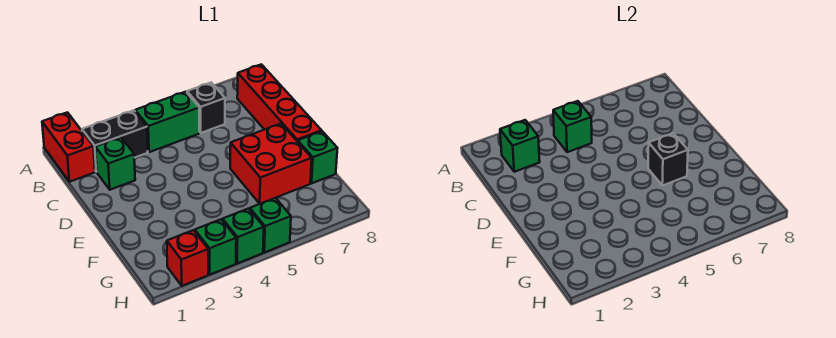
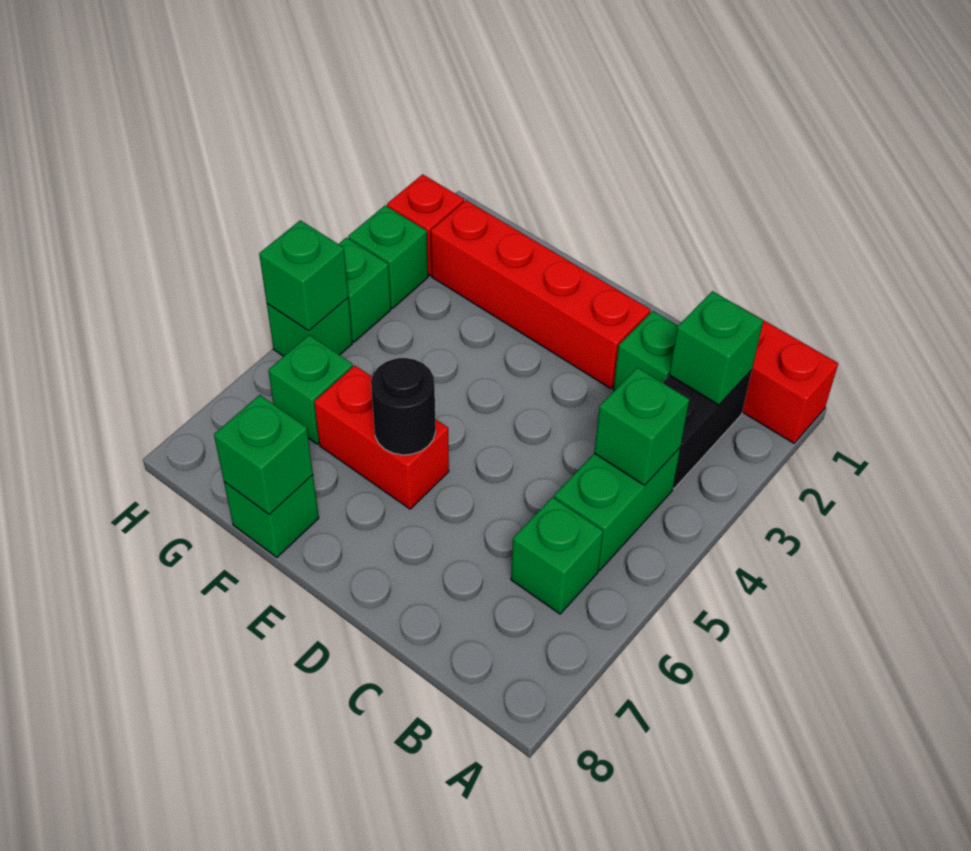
black 1x1 brick [187,82,225,133] -> green 1x1 brick [511,497,603,614]
red 1x4 brick [237,64,322,142] -> red 1x4 brick moved to [431,200,650,389]
red 2x2 brick [230,124,312,204] -> red 1x2 brick [314,366,449,509]
black 1x1 brick [648,133,688,186] -> black 1x1 round brick [371,358,436,455]
none -> green 1x1 brick [214,395,313,515]
none -> green 1x1 brick [268,335,353,444]
none -> green 1x1 brick [259,220,348,331]

